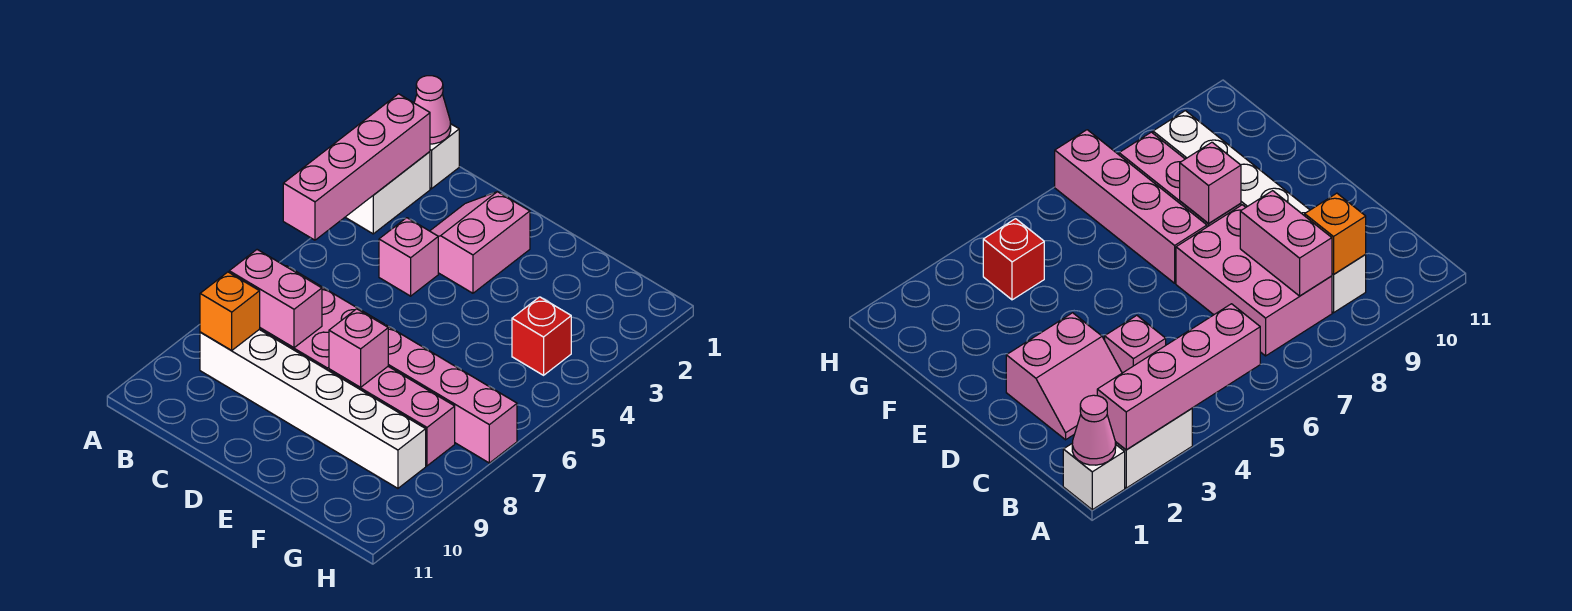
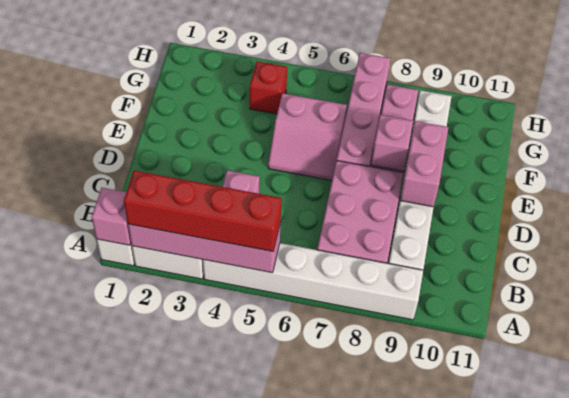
pink 1x1 cone [414,76,451,144] -> pink 1x1 brick [92,188,131,245]
none -> red 1x4 brick [124,171,282,251]
none -> white 1x6 brick [203,243,423,320]
pink 1x2 brick [229,250,322,348] -> pink 1x2 brick moved to [400,121,448,207]
orange 1x1 brick [200,272,260,351] -> none
pink 2x2 slope [430,192,530,293] -> pink 2x2 slope moved to [268,93,347,180]

